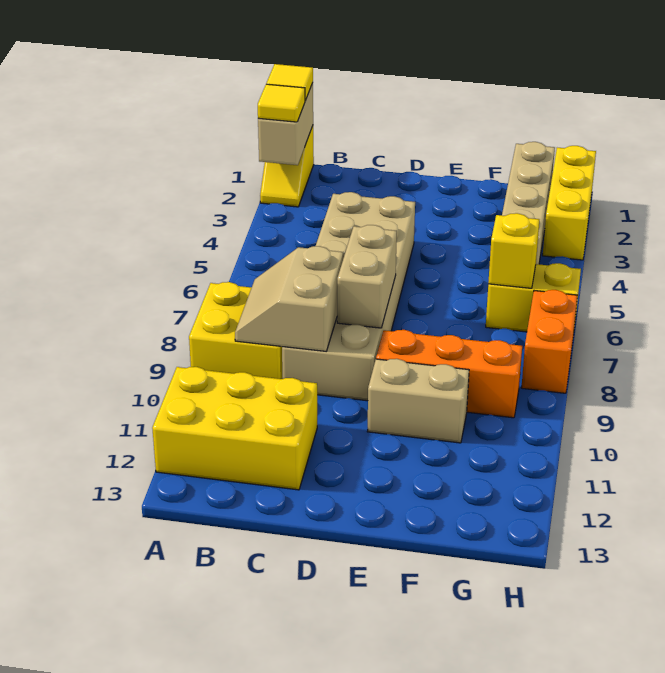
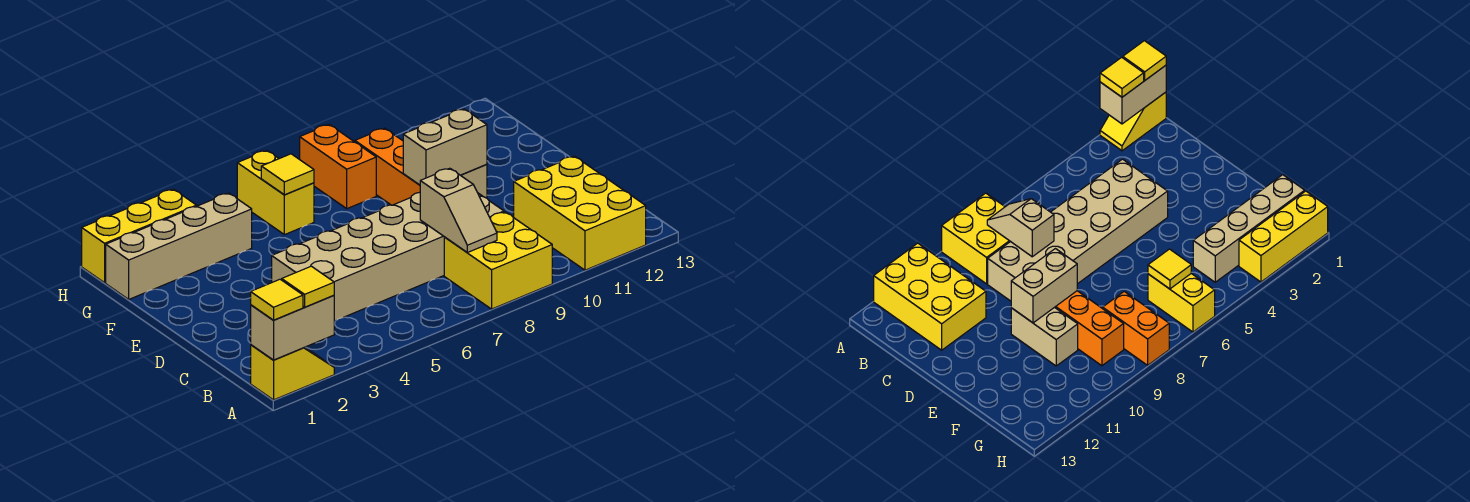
tan 2x2 slope [235,246,343,351] -> tan 1x2 slope [420,168,497,253]
tan 1x2 brick [337,225,397,328] -> tan 1x2 brick moved to [403,109,487,185]
yellow 1x1 brick [488,213,539,288] -> yellow 1x1 tile [261,154,314,195]
orange 1x2 brick [521,290,577,393] -> orange 1x2 brick turned to [300,125,376,209]

